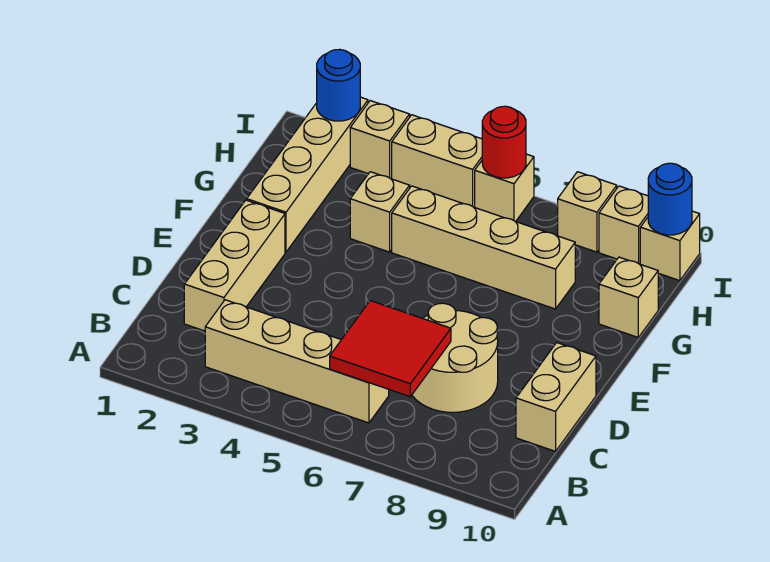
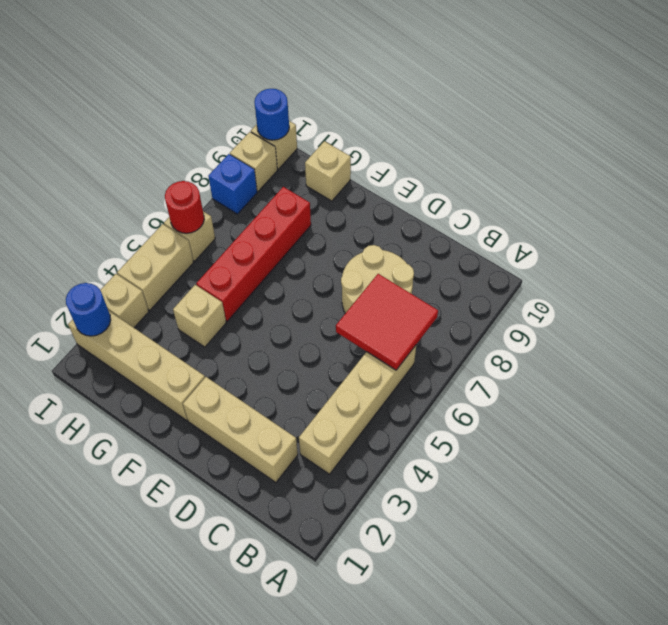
tan 1x2 brick [516,343,596,451] -> none
tan 1x4 brick [392,186,575,309] -> red 1x4 brick [196,187,311,321]
tan 1x1 brick [558,172,617,252] -> blue 1x1 brick [208,154,257,214]

